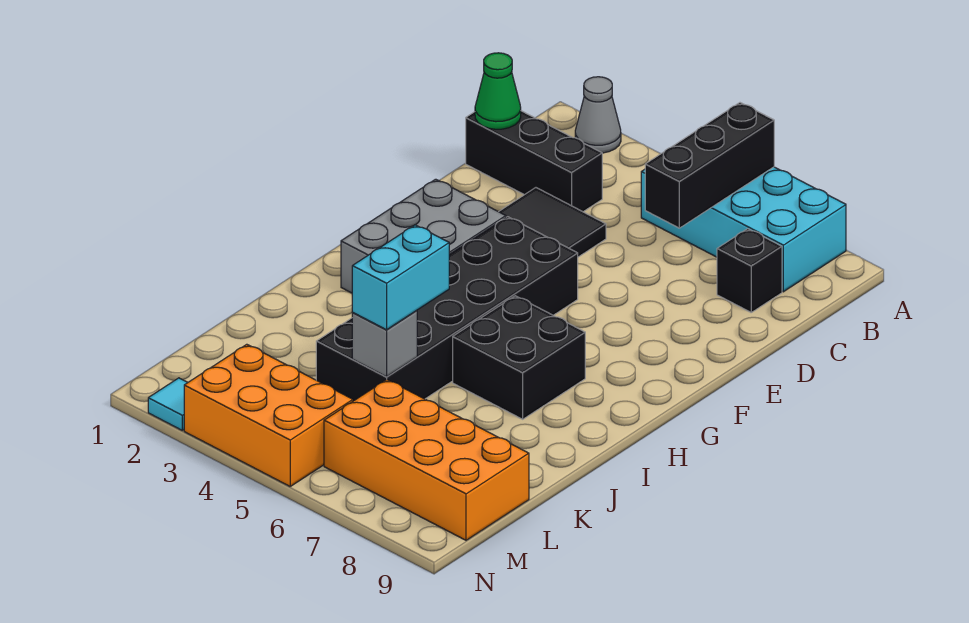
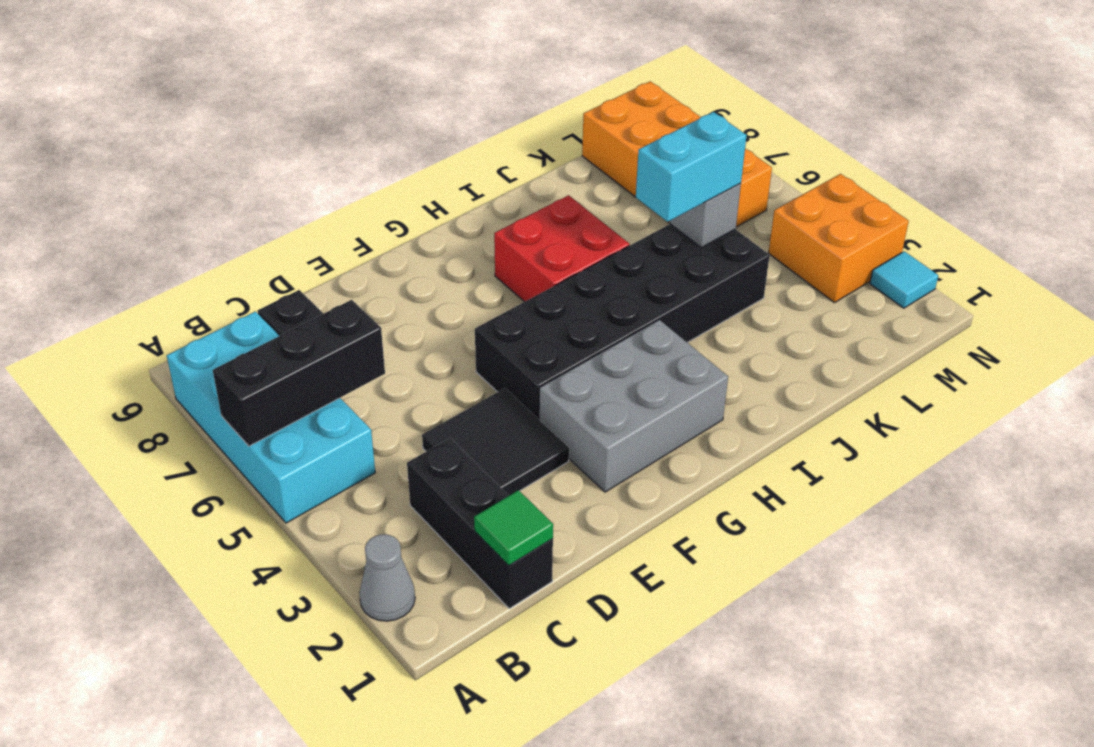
green 1x1 cone [475,53,521,129] -> green 1x1 tile [474,490,553,566]
black 2x2 brick [453,296,585,419] -> red 2x2 brick [494,195,629,302]
orange 2x3 brick [184,344,353,486] -> orange 2x2 brick [768,174,909,303]

